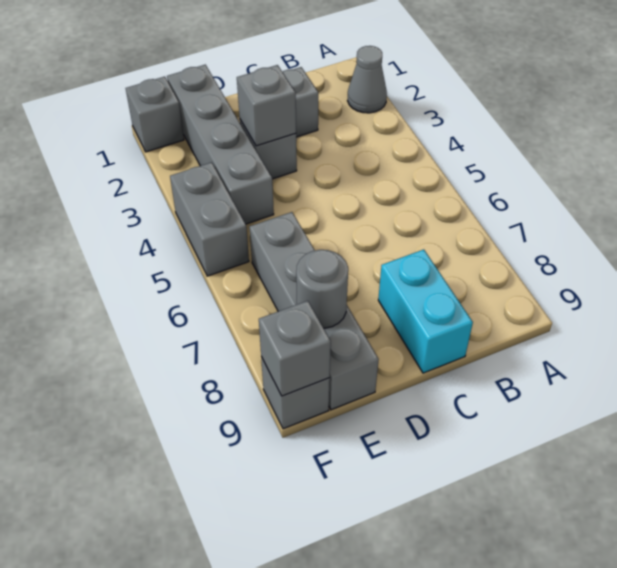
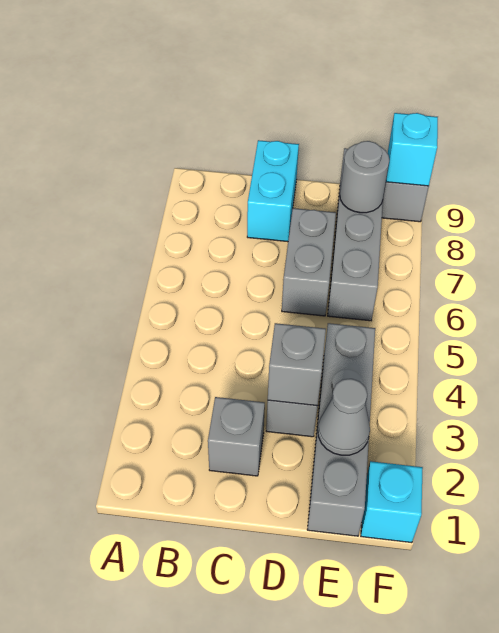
grey 1x1 cone [347,46,387,113] -> grey 1x1 cone moved to [318,379,370,455]
grey 1x1 brick [126,77,184,152] -> cyan 1x1 brick [361,461,423,543]
grey 1x2 brick [170,162,249,276] -> grey 1x2 brick moved to [282,208,336,316]
grey 1x1 brick [259,301,331,396] -> cyan 1x1 brick [386,113,438,186]

